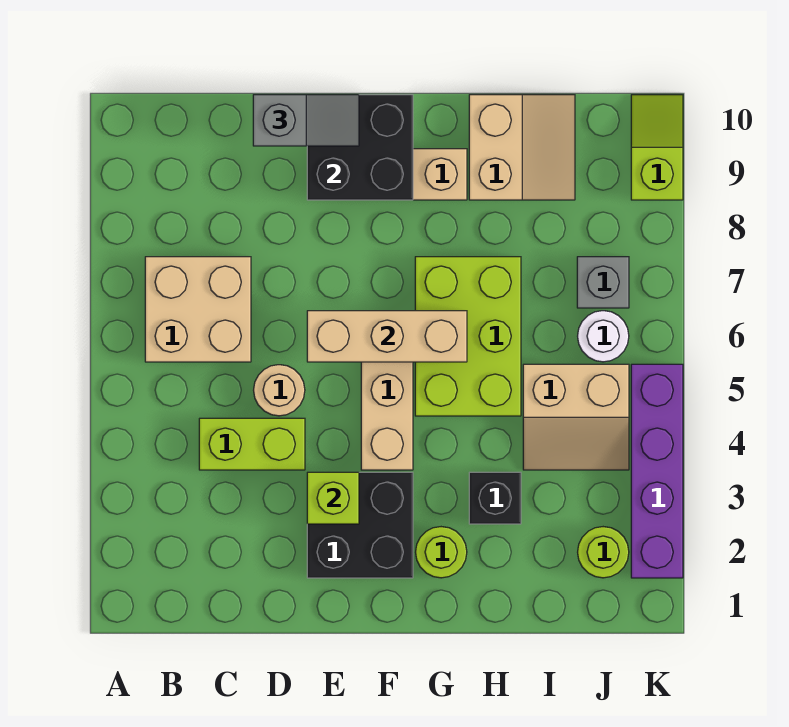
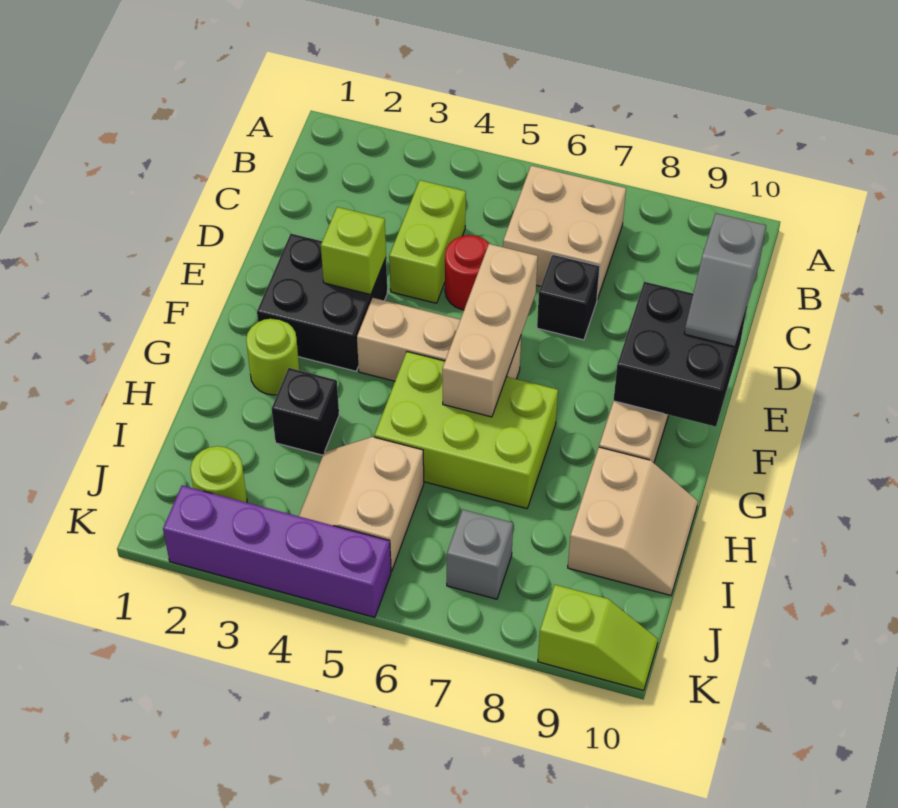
tan 1x1 round brick [254,365,305,416] -> red 1x1 round brick [445,235,490,310]
none -> black 1x1 brick [537,254,600,340]
tan 2x2 slope [469,95,575,200] -> tan 2x2 slope turned to [568,447,698,595]
white 1x1 round brick [578,311,629,362] -> none

